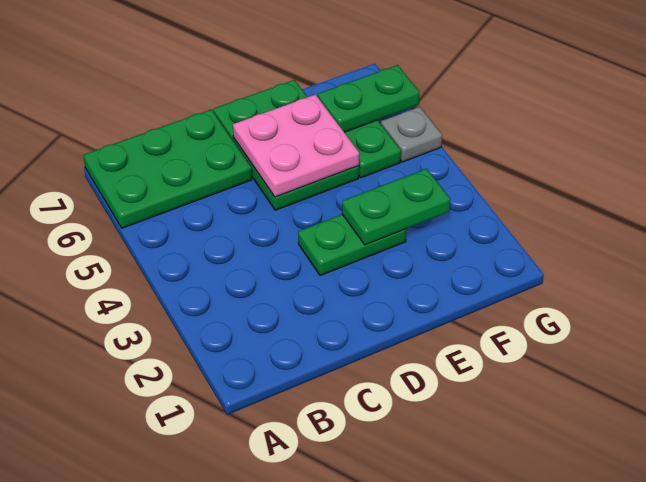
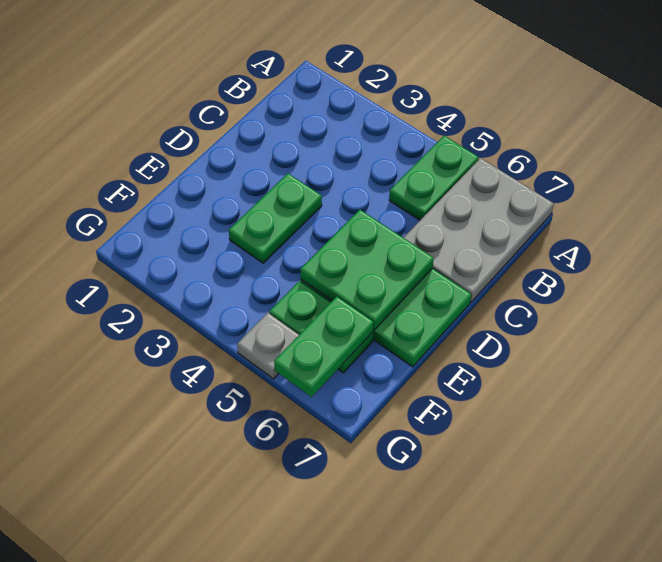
green 2x3 plate [83,110,252,228] -> grey 2x3 plate [404,158,554,302]
pink 2x2 plate [233,95,359,197] -> green 2x2 plate [300,210,434,330]
green 1x2 plate [342,169,450,245] -> green 1x2 plate moved to [389,136,479,220]

